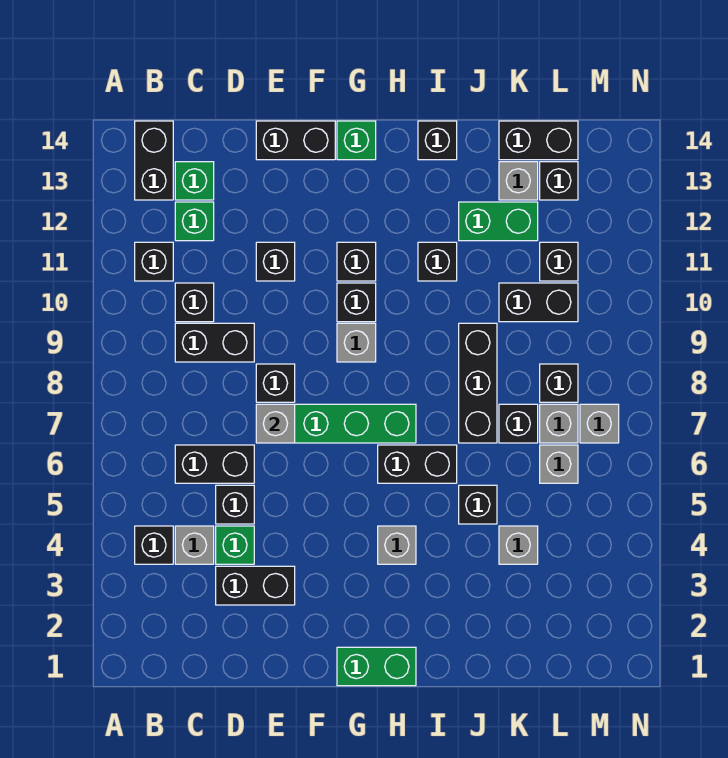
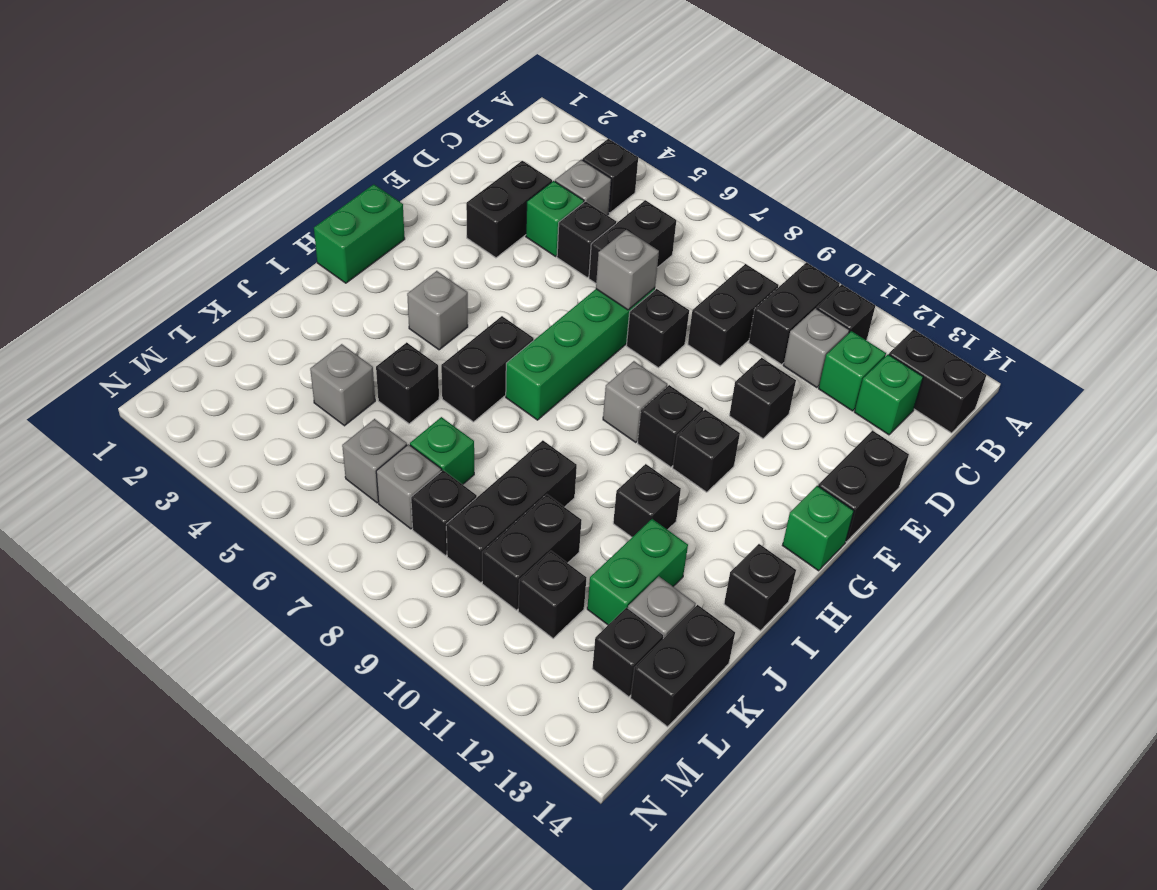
black 1x1 brick [175,283,214,322] -> black 1x2 brick [749,262,840,364]
black 1x3 brick [459,323,497,443] -> black 1x3 brick turned to [446,440,577,582]
black 1x1 brick [499,404,538,443] -> green 1x1 brick [410,417,474,485]
grey 1x1 brick [580,404,619,443] -> grey 1x1 brick moved to [783,308,850,388]

